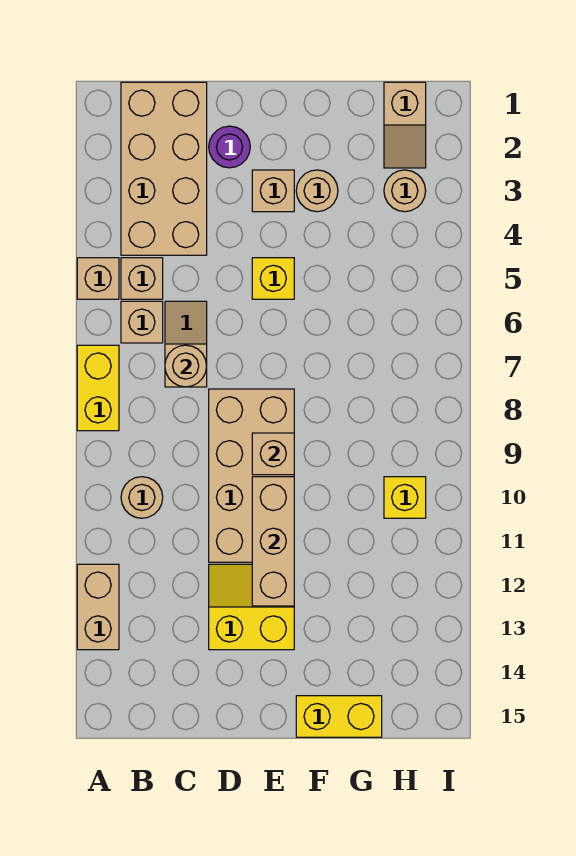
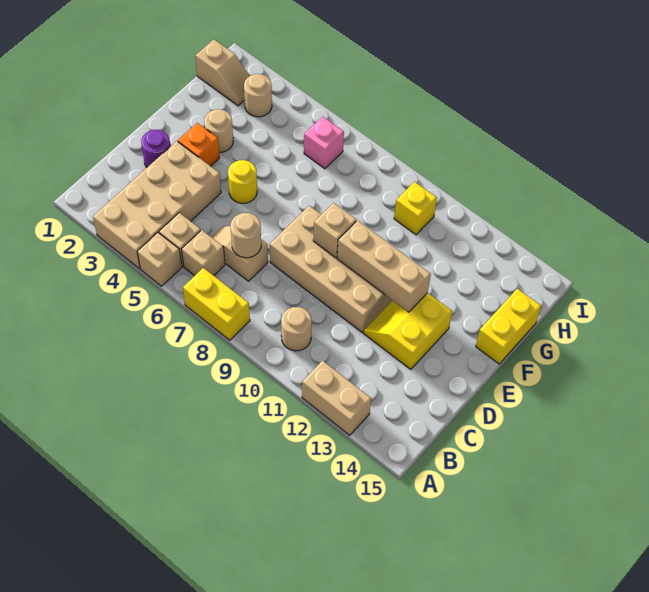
tan 2x4 brick [121,82,207,255] -> tan 2x4 brick turned to [93,141,221,269]
tan 1x1 brick [252,170,294,212] -> orange 1x1 brick [178,123,220,166]
yellow 1x1 brick [252,258,294,299] -> yellow 1x1 round brick [228,160,257,203]
none -> pink 1x1 brick [304,116,344,169]

